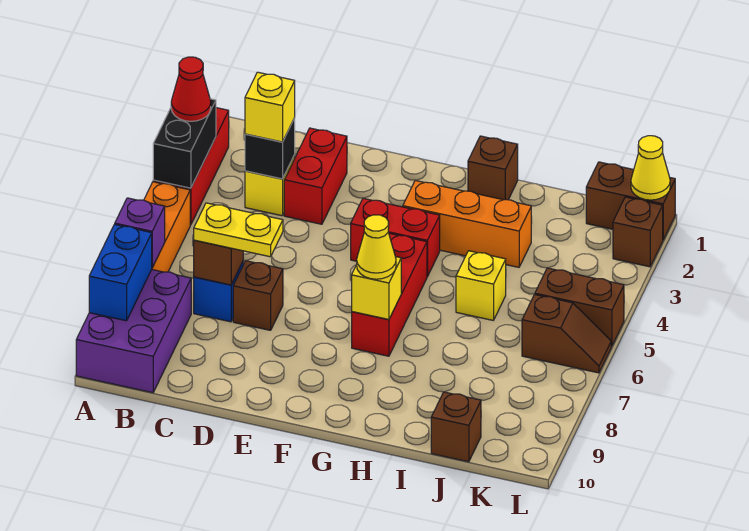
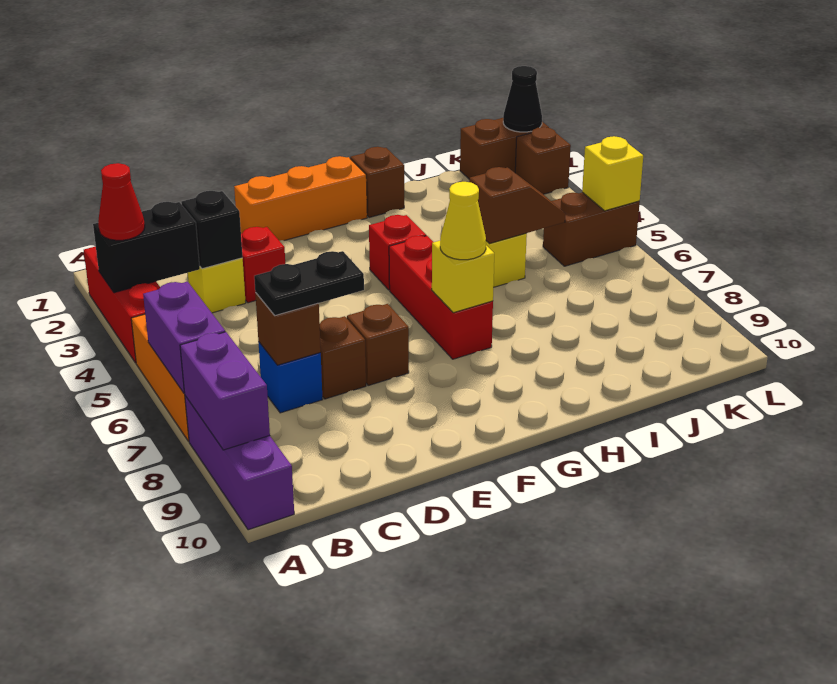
black 1x2 brick [153,99,216,188] -> black 1x2 brick turned to [93,202,200,293]
purple 1x1 brick [115,198,165,267] -> purple 1x2 brick [143,282,225,393]
purple 2x3 brick [76,270,191,393] -> purple 1x3 brick [185,396,294,530]
blue 1x2 brick [89,224,152,321] -> purple 1x2 brick [180,332,270,450]
yellow 1x1 brick [245,72,295,142] -> yellow 1x1 brick moved to [582,136,643,211]
yellow 1x2 plate [194,203,283,257] -> black 1x2 plate [254,251,364,316]
red 1x2 brick [284,128,347,224] -> red 1x1 brick [241,227,285,303]
red 1x2 brick [351,198,440,277] -> red 1x1 brick [369,215,426,290]
orange 1x3 brick [403,181,531,267] -> orange 1x3 brick moved to [234,156,367,241]
brown 1x1 brick [431,392,481,462] -> brown 1x1 brick moved to [347,304,409,385]
brown 1x2 slope [522,295,611,373] -> brown 1x2 slope moved to [469,167,565,244]
yellow 1x1 cone [631,136,670,200] -> black 1x1 cone [503,66,542,132]

